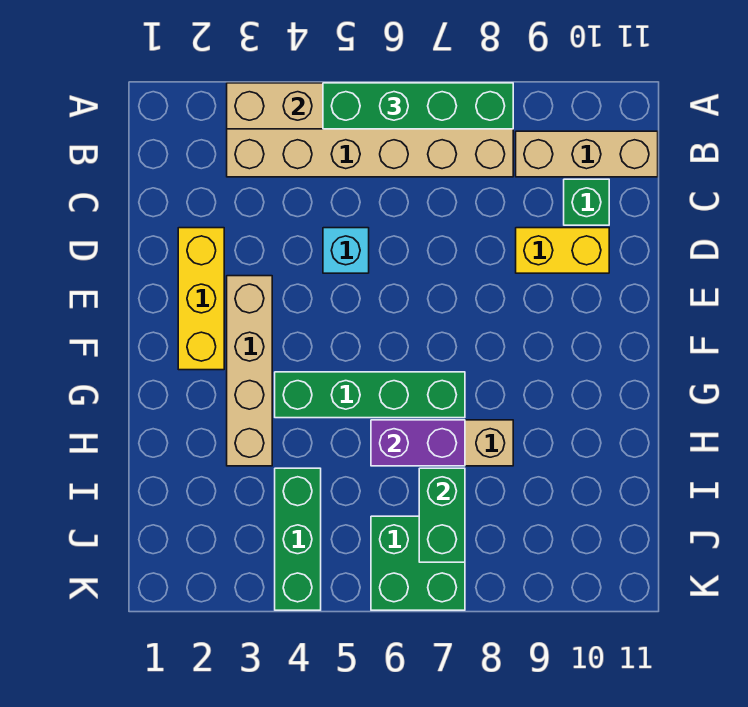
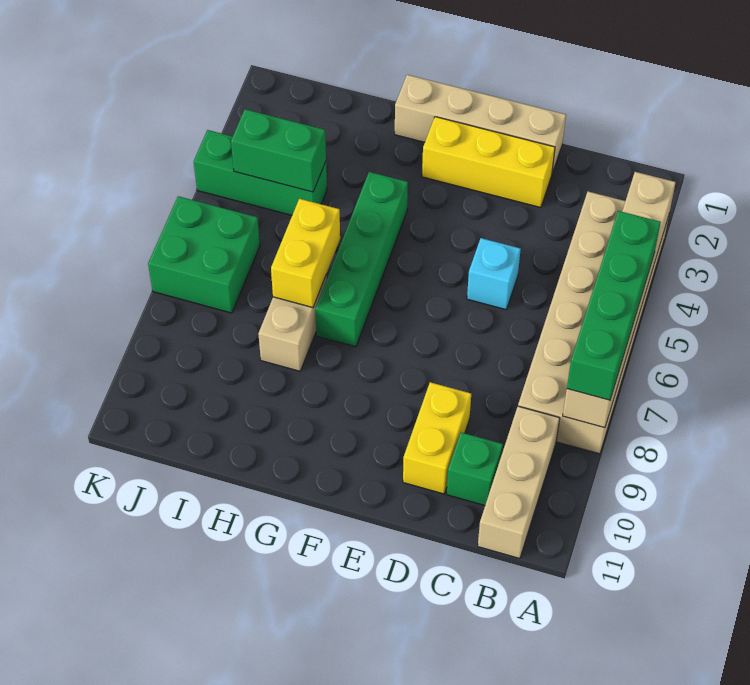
tan 1x4 brick [227,276,272,466] -> tan 1x4 brick moved to [395,75,566,174]
purple 1x2 brick [371,420,465,466] -> yellow 1x2 brick [271,199,340,308]
green 1x2 brick [419,468,465,562] -> green 1x2 brick moved to [231,109,326,192]

